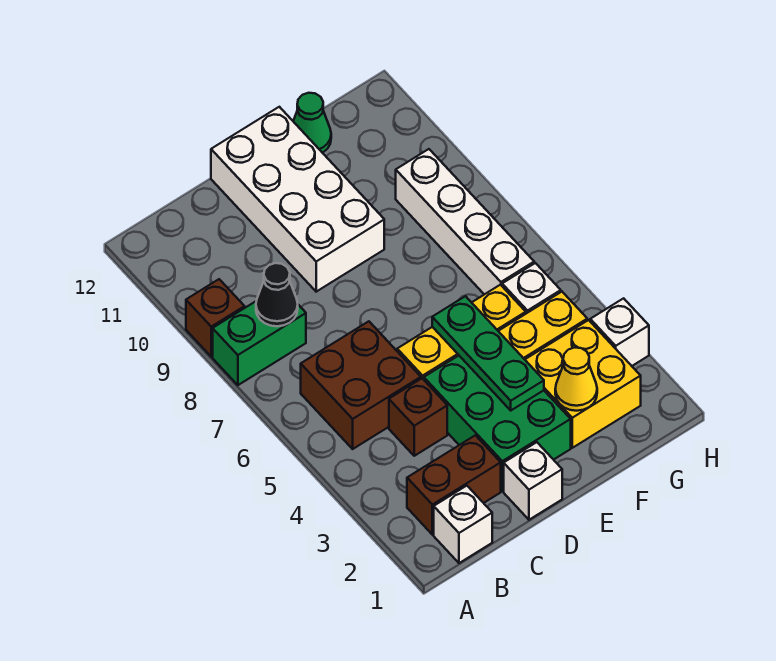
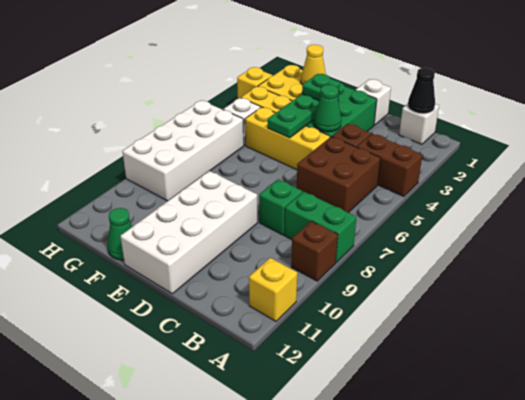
none -> yellow 1x1 brick [249,258,297,321]
brown 1x2 brick [407,435,501,535] -> brown 1x2 brick moved to [357,134,422,197]
black 1x1 cone [256,263,298,326] -> black 1x1 cone moved to [408,68,435,114]
none -> green 1x1 brick [259,179,302,235]
none -> green 1x1 cone [314,85,341,132]
none -> green 1x1 plate [302,74,340,101]
white 1x4 brick [396,149,534,294] -> white 2x4 brick [122,100,244,201]
white 1x1 brick [590,298,649,366] -> yellow 1x1 brick [237,67,273,99]

